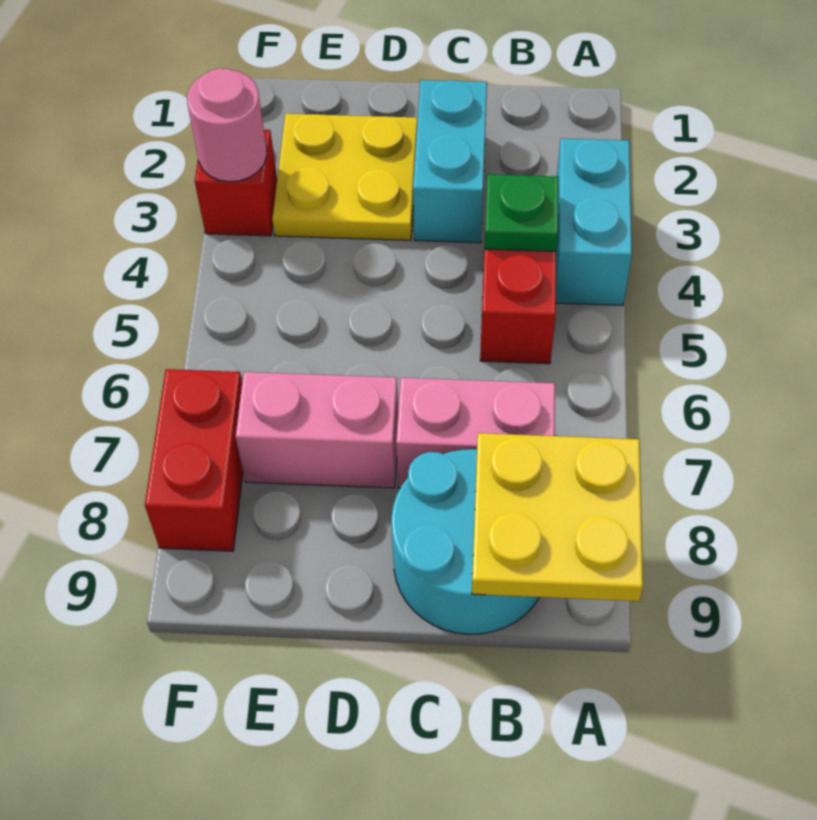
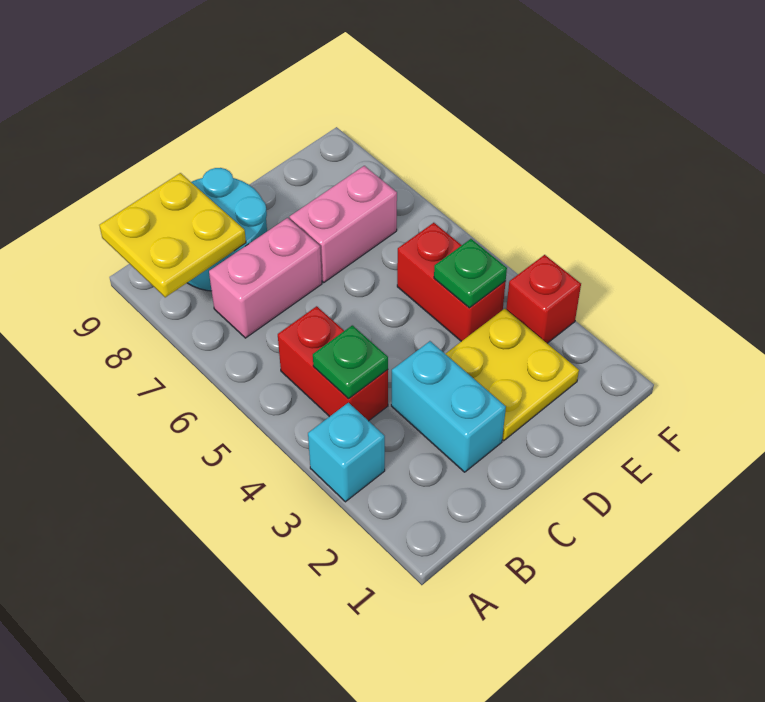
cyan 1x2 brick [556,138,632,305] -> cyan 1x1 brick [308,403,385,502]
none -> green 1x1 plate [434,239,507,308]
pink 1x1 round brick [187,68,267,182] -> none
red 1x2 brick [145,369,243,551] -> red 1x2 brick moved to [397,223,506,341]

